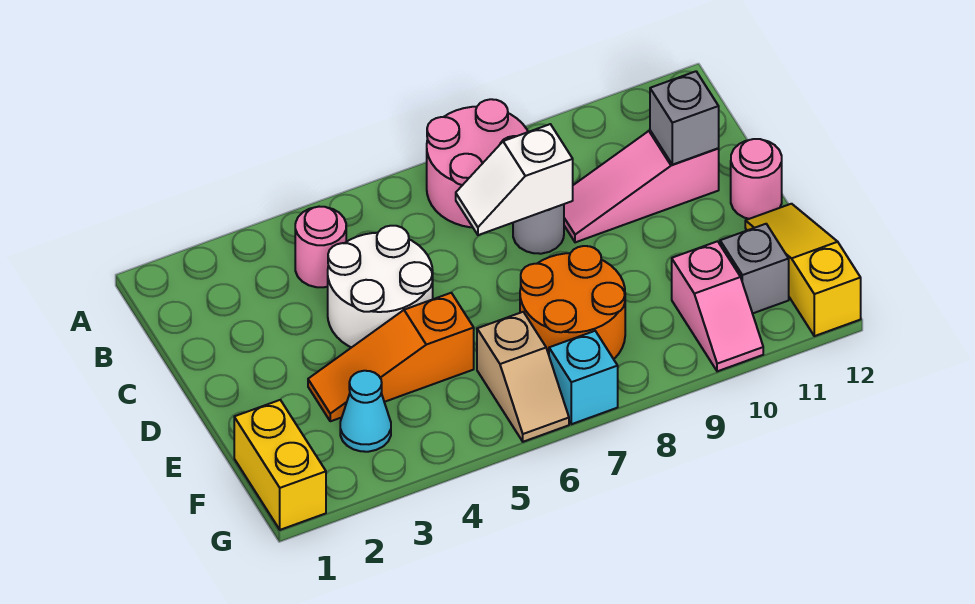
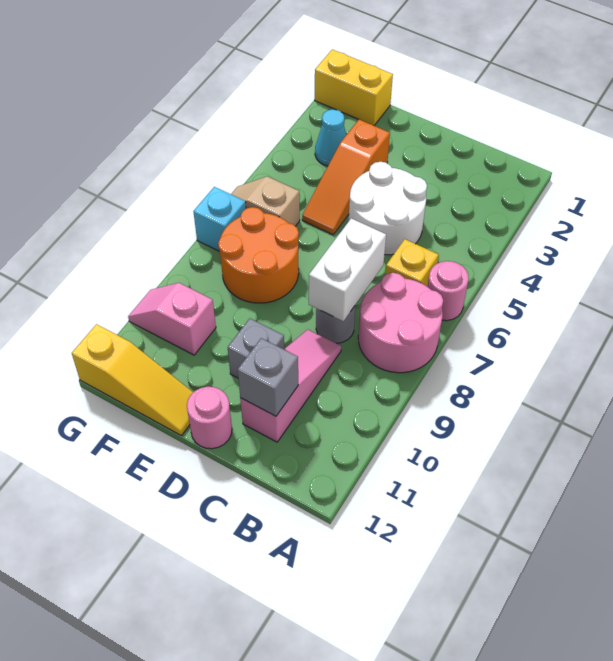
pink 1x1 round brick [295,207,346,287] -> pink 1x1 round brick moved to [428,261,469,321]
none -> yellow 1x1 brick [385,239,439,287]
white 1x2 slope [456,124,573,235] -> white 1x2 brick [309,218,386,321]
orange 1x3 slope [308,293,474,421] -> orange 1x3 slope turned to [302,120,390,234]
grey 1x1 brick [720,224,789,314] -> grey 1x1 brick moved to [228,318,284,378]

